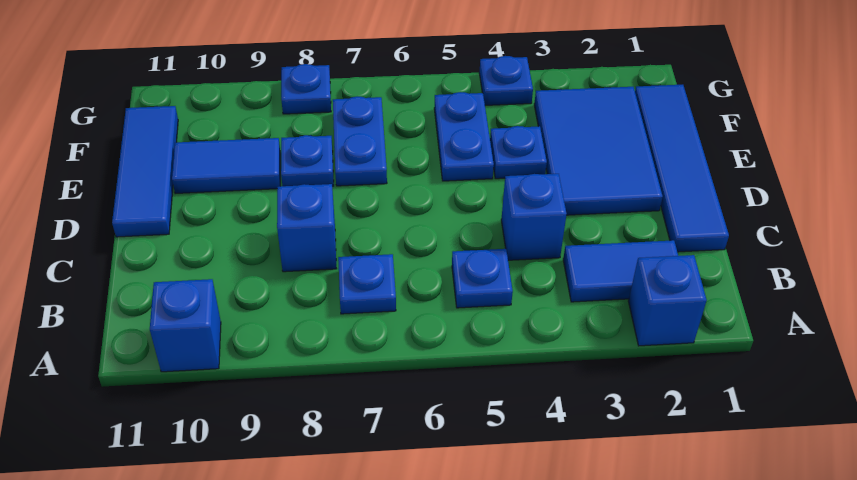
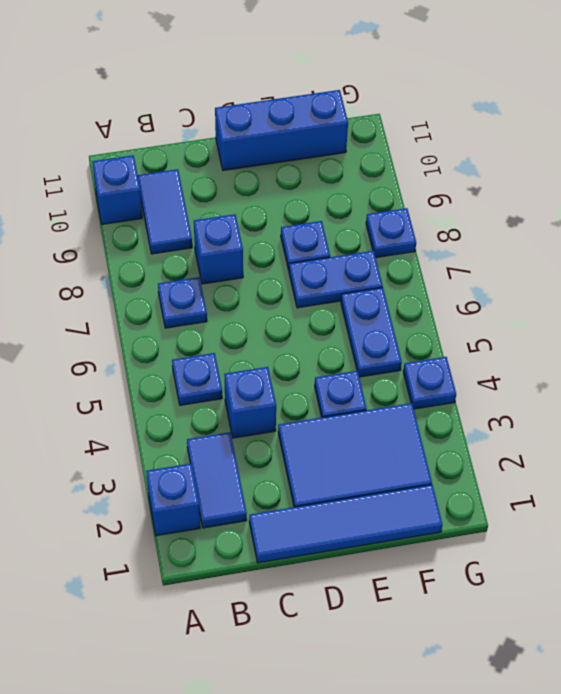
blue 1x3 tile [112,106,178,237] -> blue 1x3 brick [215,90,348,171]
blue 1x2 plate [434,92,494,181] -> blue 1x2 plate turned to [341,288,402,377]
blue 1x2 tile [172,138,280,194] -> blue 1x2 tile moved to [138,169,192,254]

